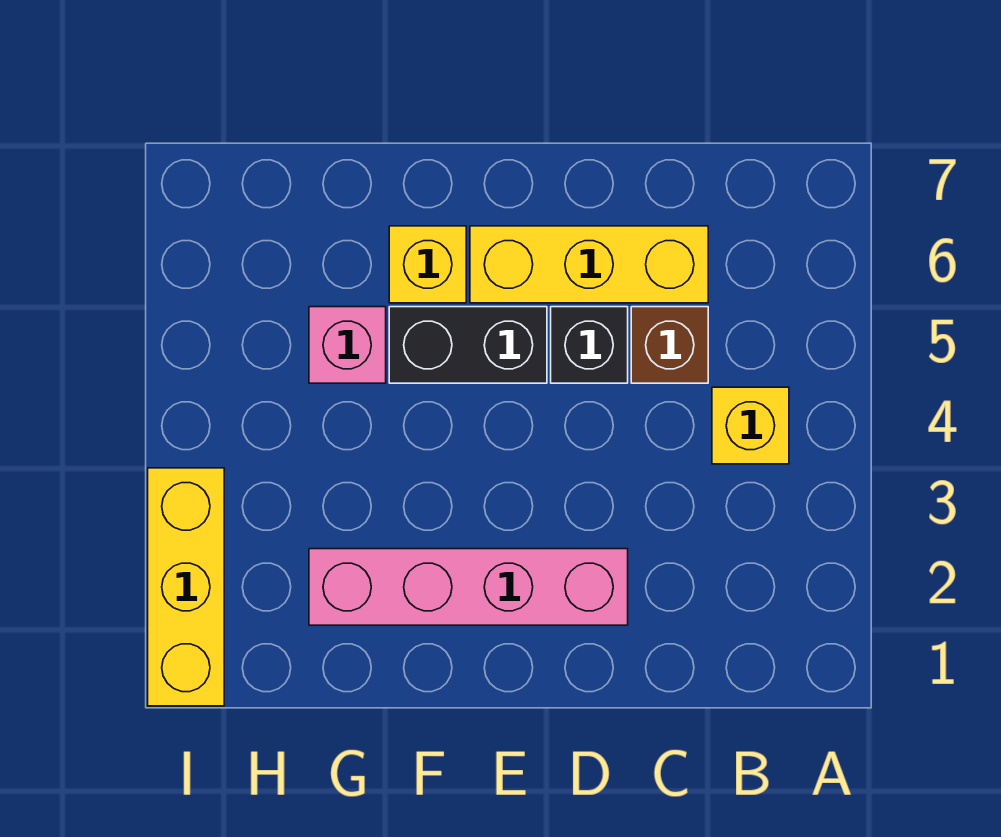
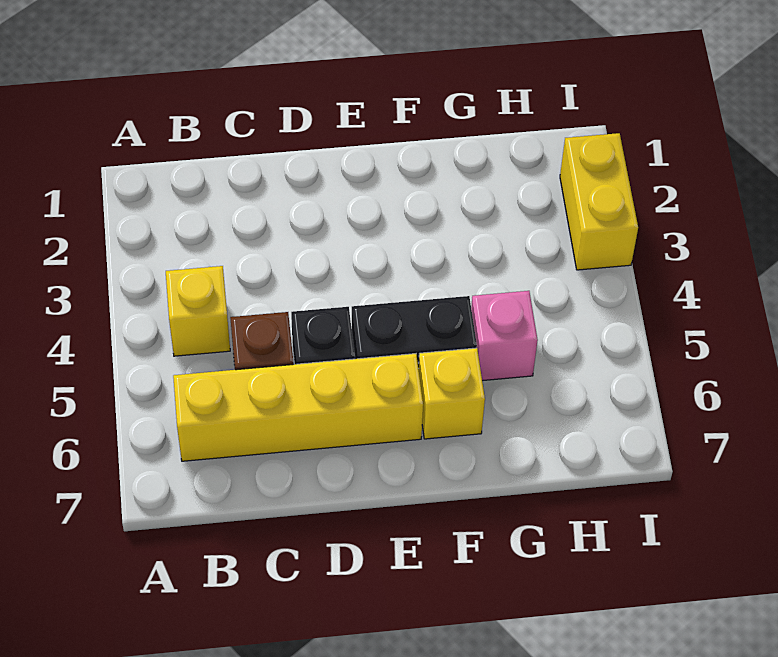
yellow 1x3 brick [470,226,708,303] -> yellow 1x4 brick [173,354,423,461]
pink 1x4 brick [309,549,628,625] -> none
yellow 1x3 brick [148,468,224,706] -> yellow 1x2 brick [560,133,638,270]

